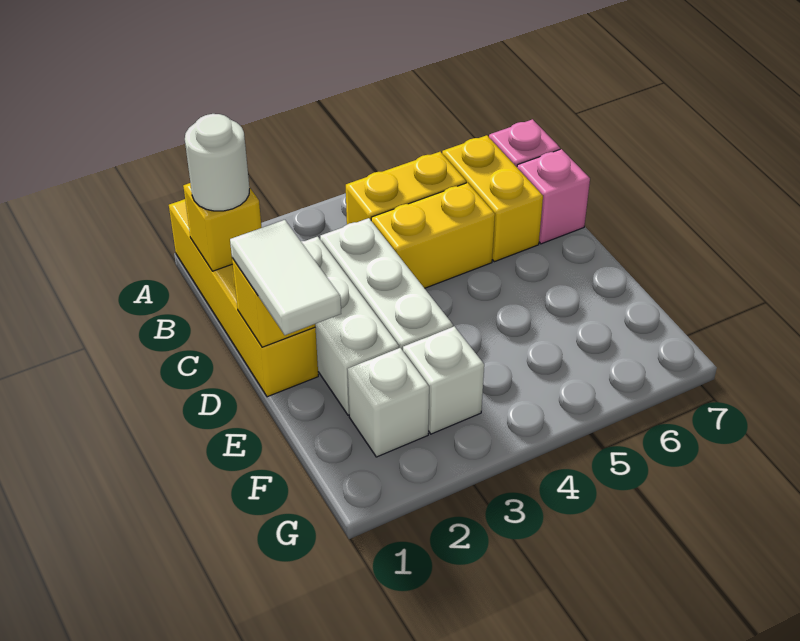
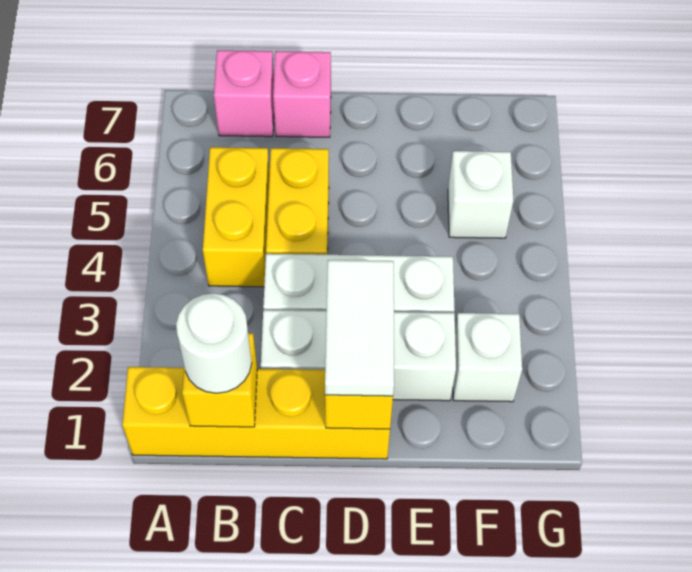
yellow 1x2 brick [442,135,543,262] -> none
white 1x2 tile [230,220,341,335] -> white 1x2 tile turned to [325,260,394,396]
white 1x1 brick [403,326,484,434] -> white 1x1 brick moved to [448,151,513,238]

